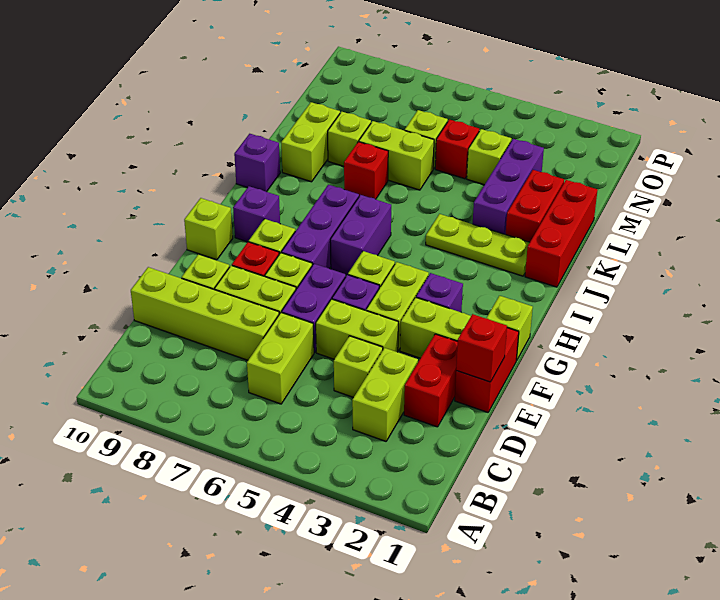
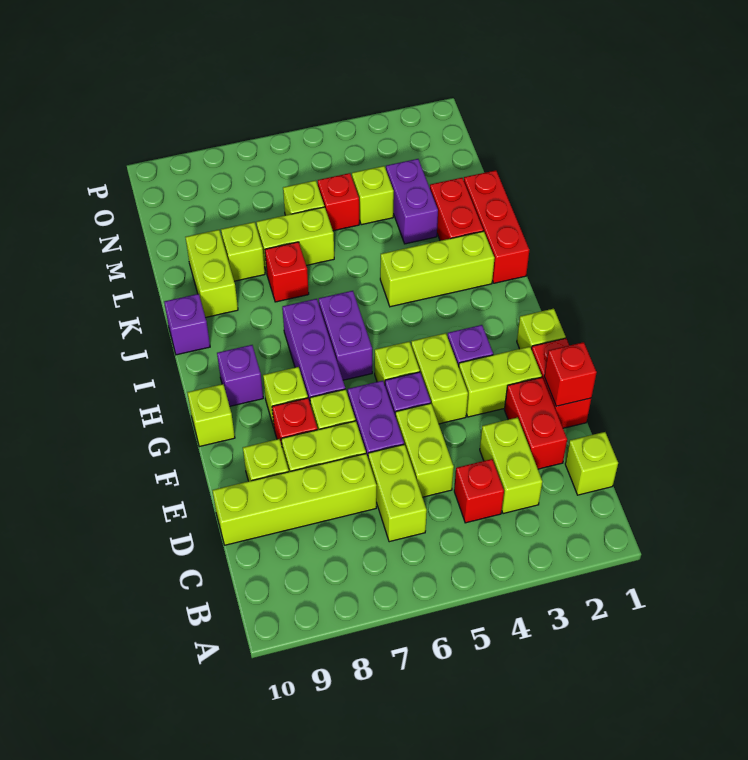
none -> red 1x1 brick [454,459,504,523]
lime 1x1 brick [334,336,383,398] -> lime 1x1 brick moved to [565,432,618,495]
lime 1x2 brick [316,299,398,359] -> lime 1x2 brick turned to [395,403,454,497]
lime 1x3 plate [426,214,530,276] -> lime 1x3 brick [380,231,495,307]
purple 1x3 brick [473,139,544,234] -> purple 1x2 brick [386,159,438,244]

